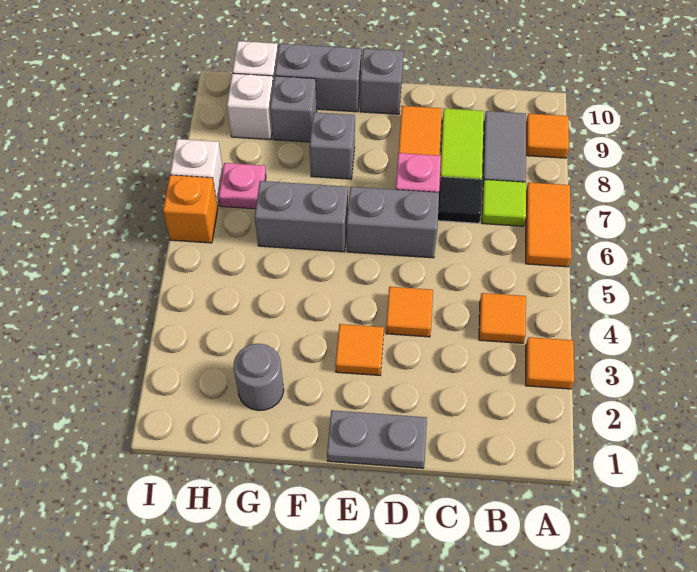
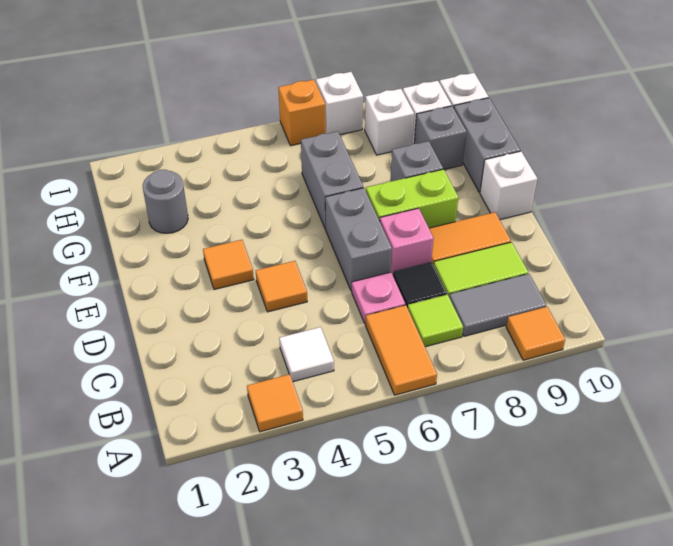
orange 1x2 tile [526,182,572,267] -> orange 1x2 tile turned to [365,305,437,395]
orange 1x1 tile [479,293,526,343] -> white 1x1 tile [279,327,334,382]
grey 1x2 plate [327,410,427,468] -> none
none -> lime 1x2 brick [366,169,459,228]
grey 1x1 brick [360,49,403,114] -> white 1x1 brick [480,151,537,220]
pink 1x1 plate [219,163,266,209] -> pink 1x1 plate moved to [352,272,405,324]
none -> white 1x1 brick [365,89,414,155]

